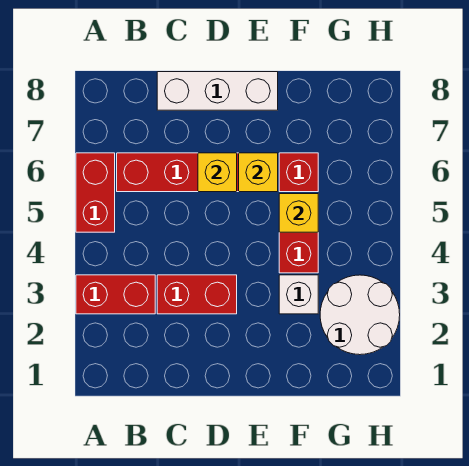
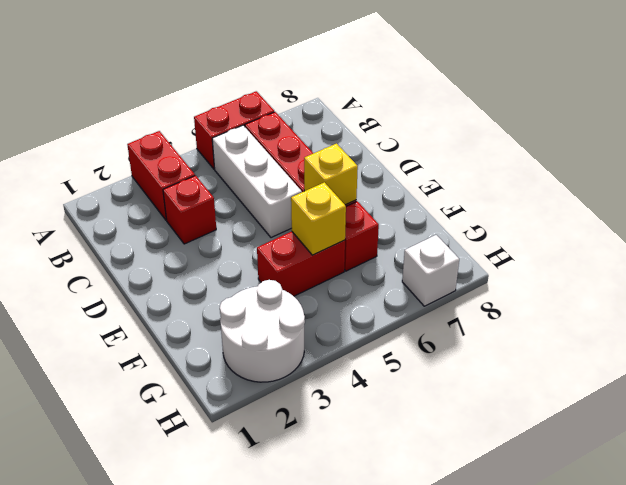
red 1x2 brick [157,275,237,314] -> red 1x1 brick [163,175,216,244]
white 1x3 brick [157,72,278,110] -> white 1x3 brick moved to [212,125,302,238]
yellow 1x1 brick [198,153,237,192] -> none
white 1x1 brick [279,275,318,314] -> white 1x1 brick moved to [402,235,459,306]

